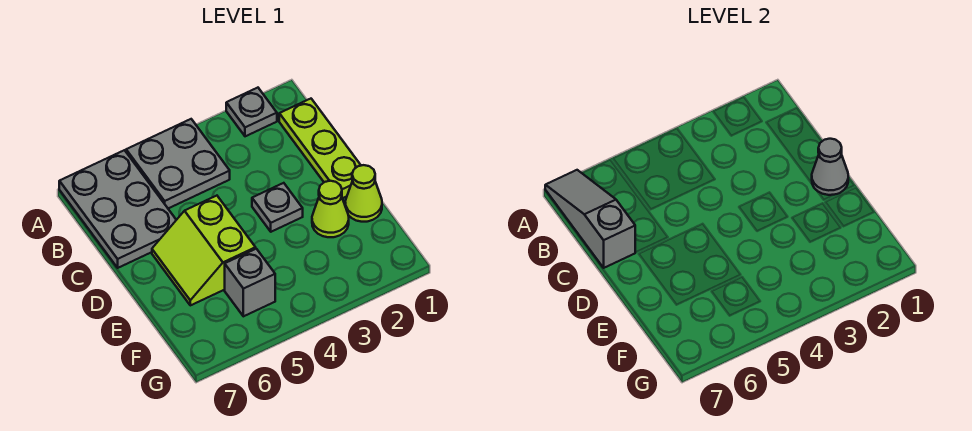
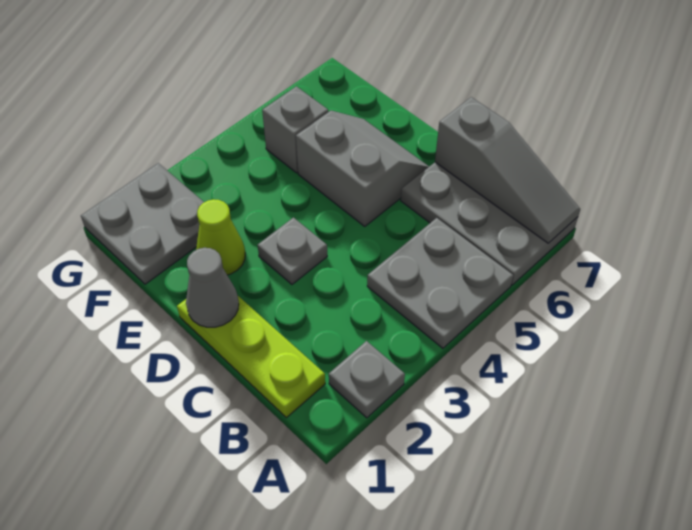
lime 2x2 slope [152,196,256,305] -> grey 2x2 slope [296,111,429,226]
lime 1x1 cone [345,165,382,222] -> none
none -> grey 2x2 plate [81,163,204,284]

